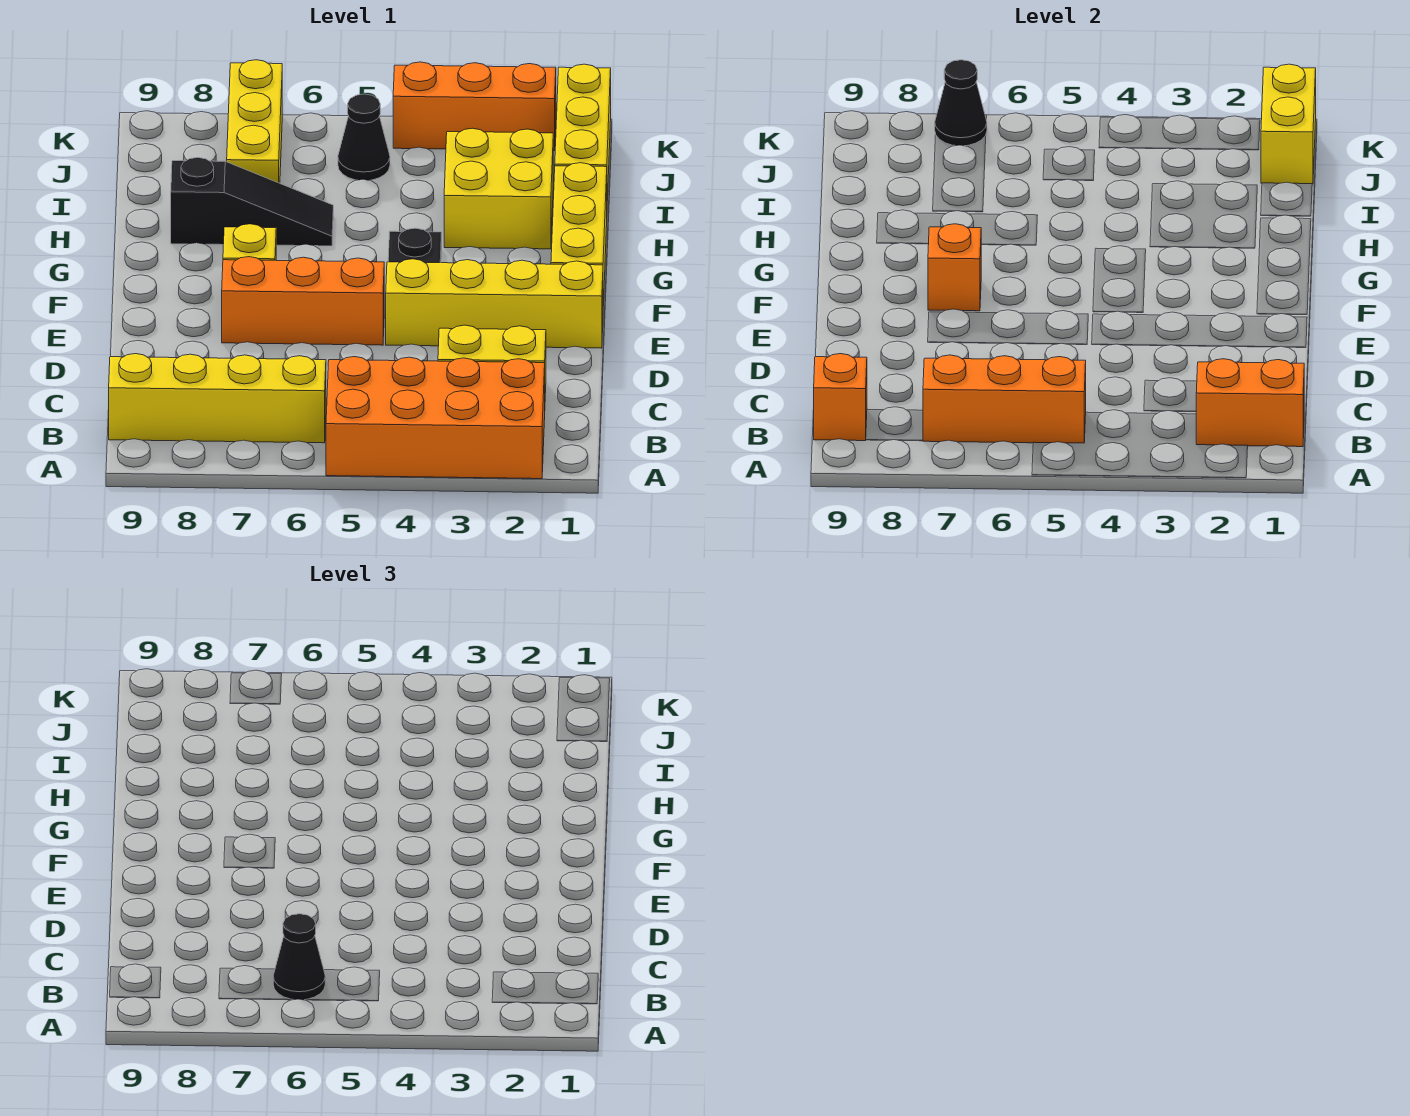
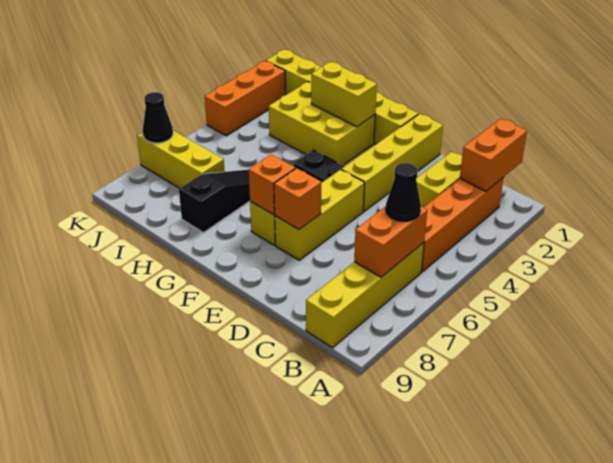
orange 2x4 brick [326,357,545,479] -> orange 1x4 brick [421,177,504,272]
orange 1x3 brick [923,355,1086,443] -> orange 1x2 brick [354,206,427,277]
orange 1x1 brick [814,354,867,441] -> orange 1x1 brick moved to [274,168,321,229]
orange 1x3 brick [222,257,384,345] -> yellow 1x3 brick [275,170,365,260]
yellow 2x2 brick [444,128,553,249] -> yellow 2x3 brick [269,82,375,165]
yellow 1x2 brick [1261,64,1316,184] -> yellow 1x2 brick moved to [311,62,377,127]
black 1x1 cone [338,94,390,180] -> none

